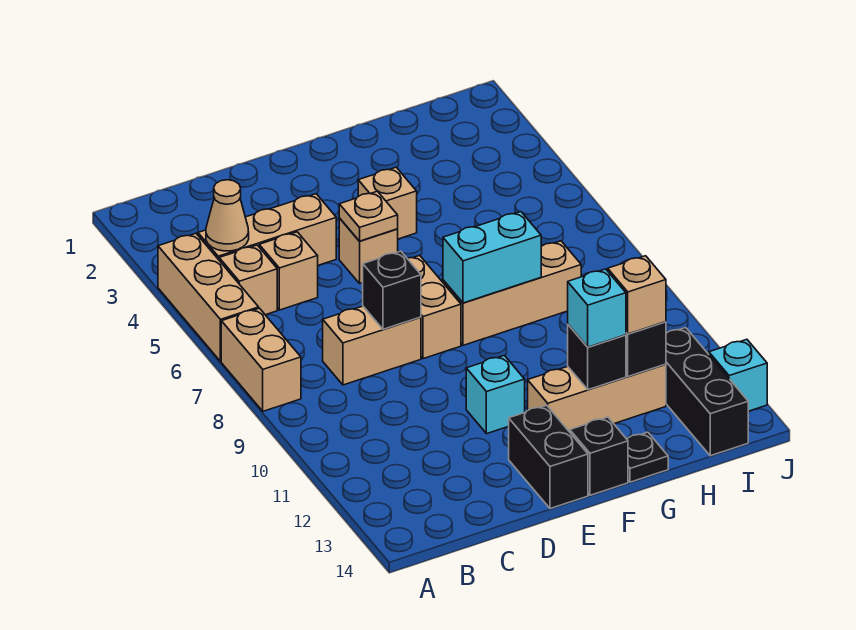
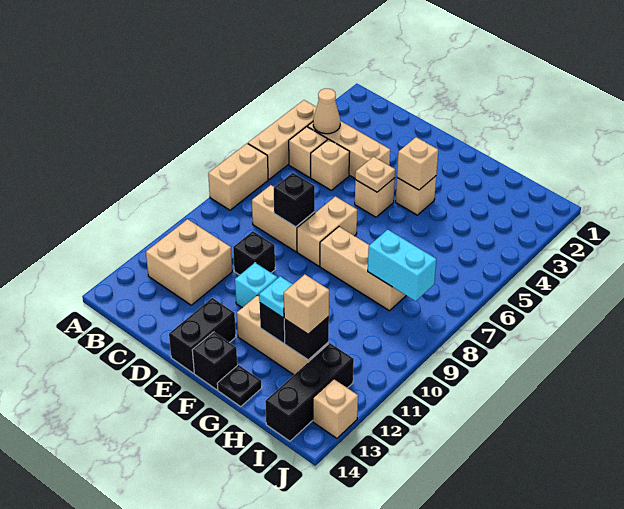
none -> tan 2x2 brick [146,219,232,305]
none -> black 1x1 brick [233,231,275,275]
none -> tan 1x1 brick [397,137,438,190]
cyan 1x2 brick [443,212,541,303] -> cyan 1x2 brick moved to [368,230,436,301]
cyan 1x1 brick [568,269,626,347] -> cyan 1x1 plate [259,276,293,318]
cyan 1x1 brick [709,339,767,411] -> tan 1x1 brick [313,379,358,438]

